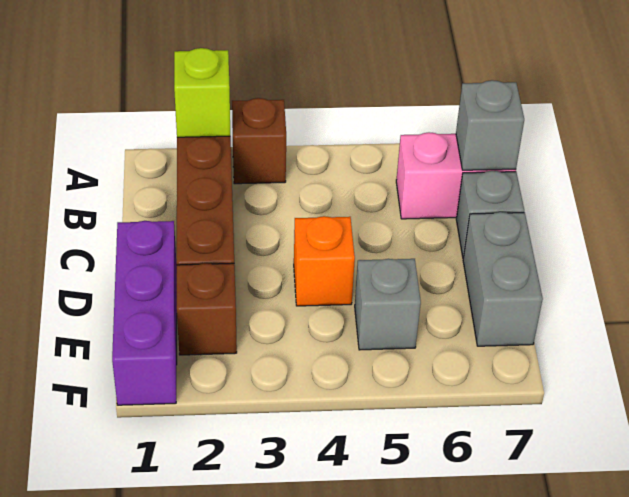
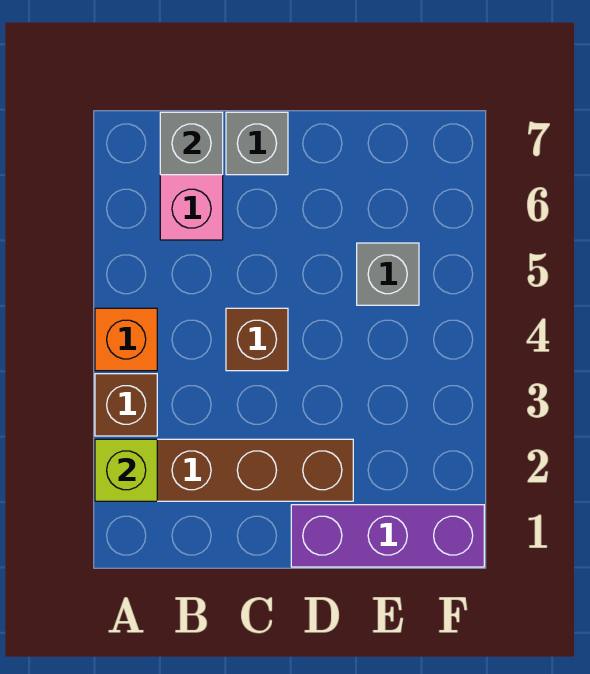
orange 1x1 brick [294,216,355,306] -> orange 1x1 brick moved to [95,308,157,371]
grey 1x2 brick [463,212,543,346] -> none
brown 1x1 brick [177,263,237,355] -> brown 1x1 brick moved to [226,308,288,371]

